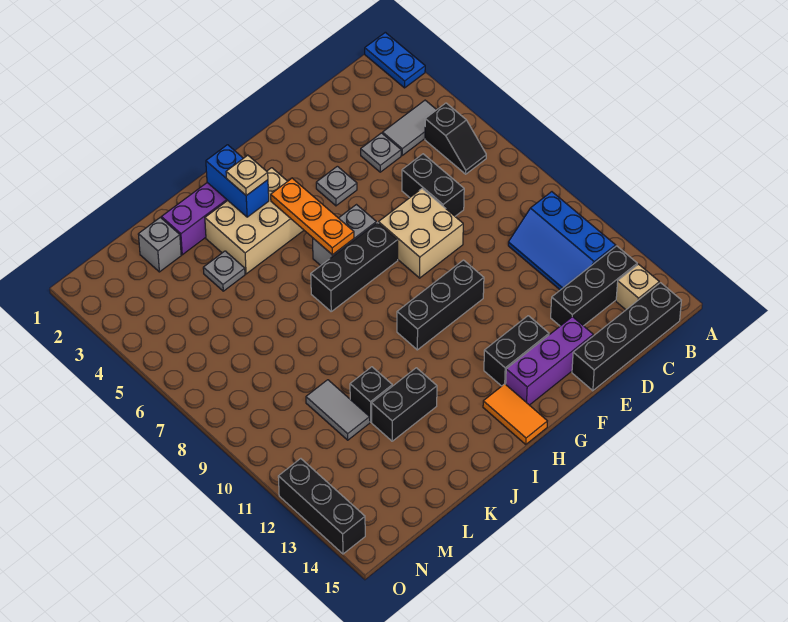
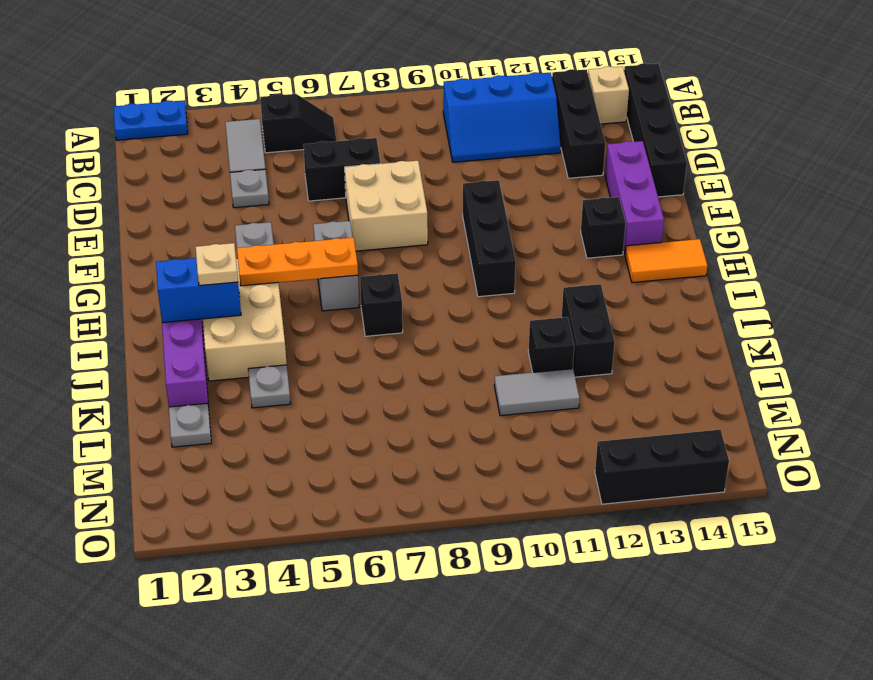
black 1x2 brick [484,316,549,386] -> black 1x1 brick [581,197,626,258]
black 1x3 brick [311,223,398,311] -> black 1x1 brick [360,273,403,336]
grey 1x1 brick [138,217,181,272] -> grey 1x1 plate [169,403,211,447]

